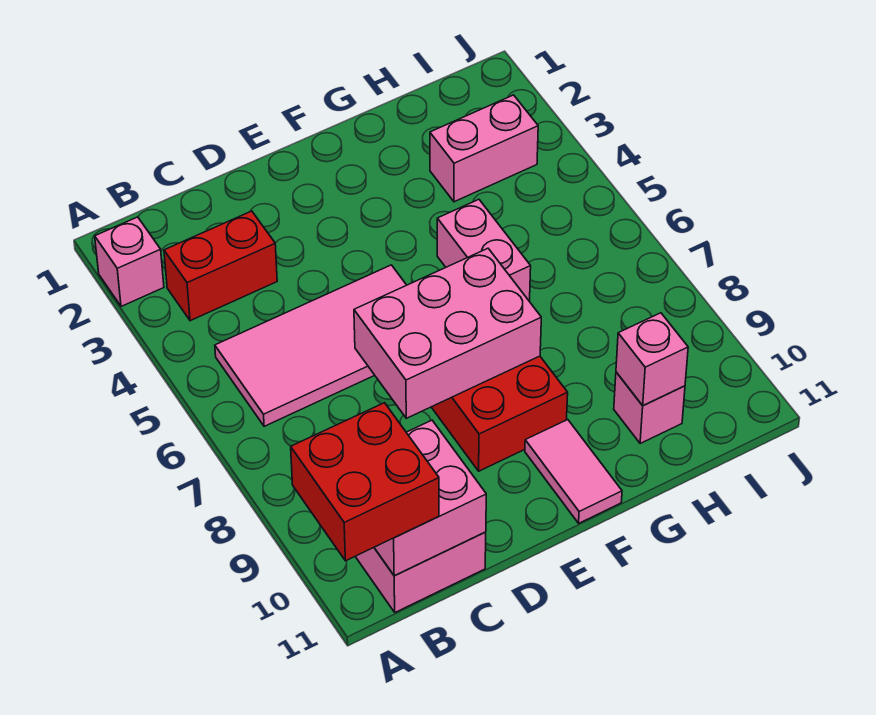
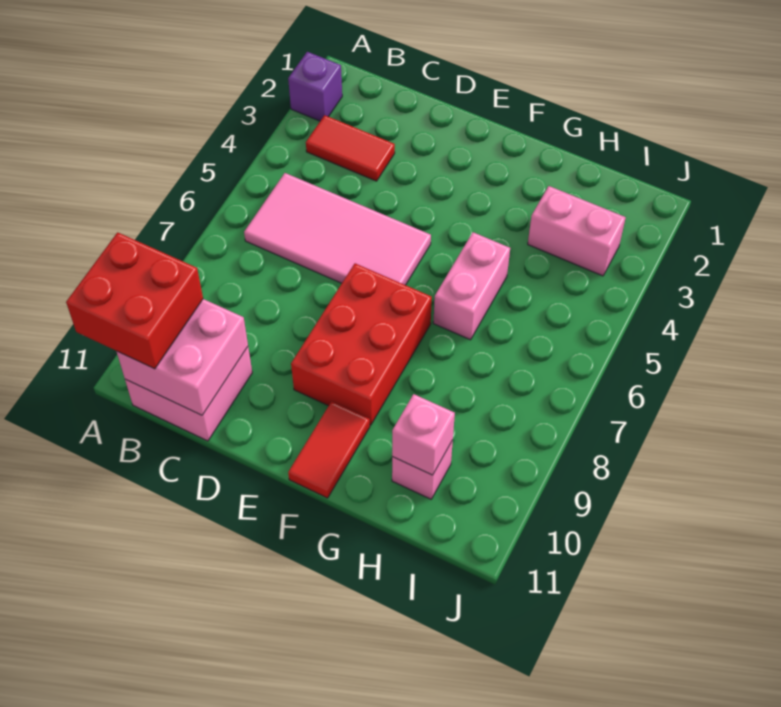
pink 1x1 brick [95,217,164,306] -> purple 1x1 brick [288,52,342,121]
red 1x2 brick [164,211,277,321] -> red 1x2 tile [306,115,395,181]
pink 2x3 brick [354,248,541,418] -> none
pink 1x2 tile [525,420,622,523] -> red 1x2 tile [288,401,370,498]

